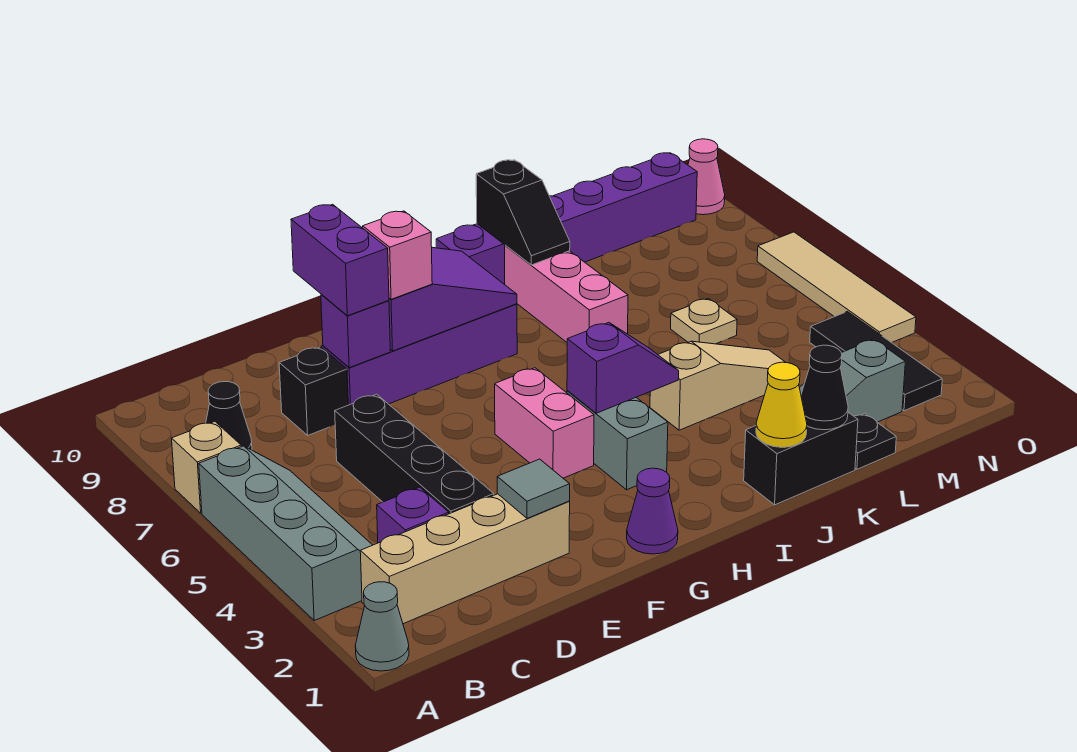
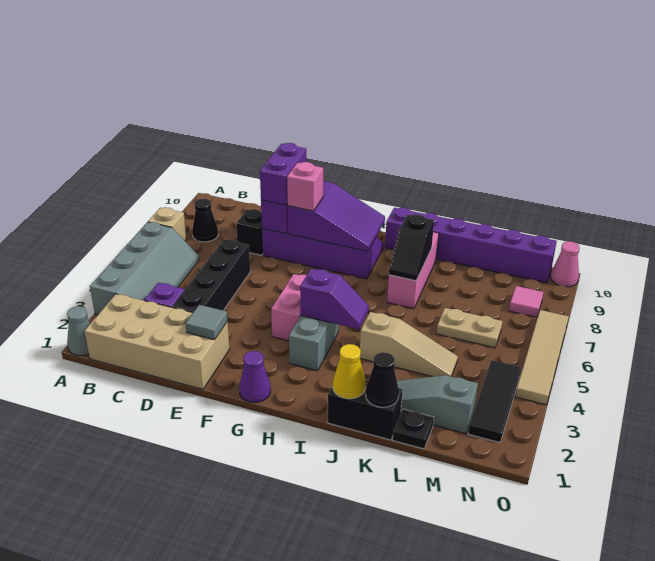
tan 1x4 brick [360,494,570,624] -> tan 2x4 brick [85,294,229,389]
black 1x2 slope [476,160,570,265] -> black 1x2 slope moved to [389,214,434,281]
tan 1x1 plate [671,298,737,344] -> tan 1x2 plate [437,308,503,348]
none -> pink 1x1 tile [509,286,544,317]

